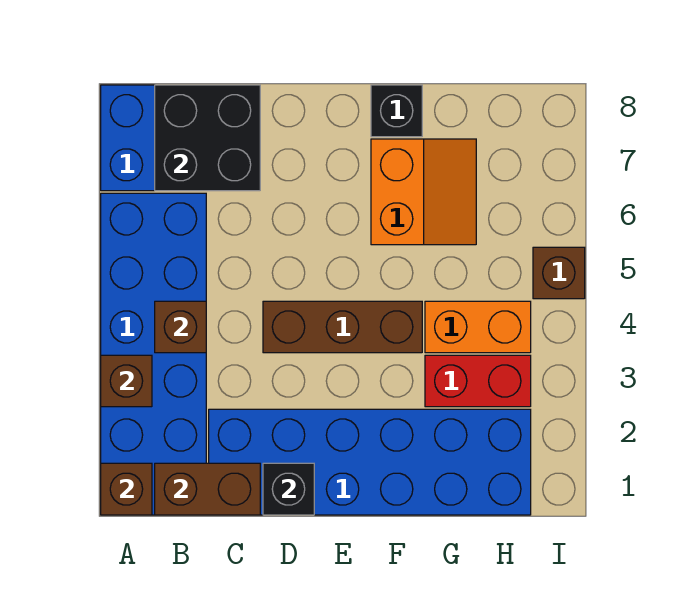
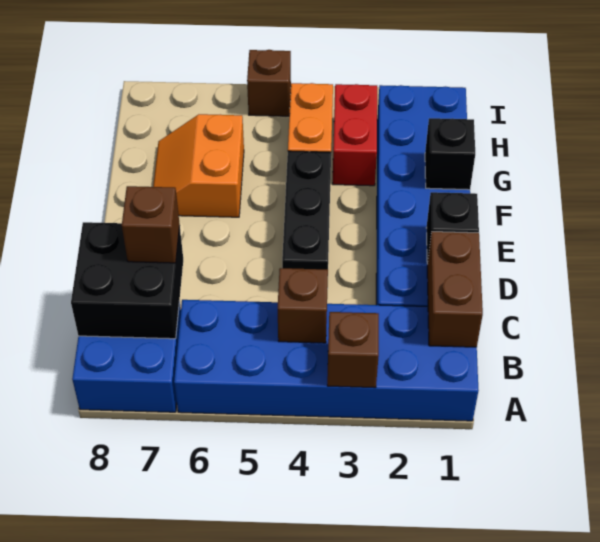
brown 1x1 brick [101,463,152,515] -> brown 1x1 brick moved to [122,186,180,263]
brown 1x3 brick [263,301,422,353] -> black 1x3 brick [282,151,331,288]
orange 2x2 slope [371,139,476,245] -> orange 2x2 slope turned to [153,114,244,217]
black 1x1 brick [371,85,422,137] -> black 1x1 brick moved to [425,118,475,190]

